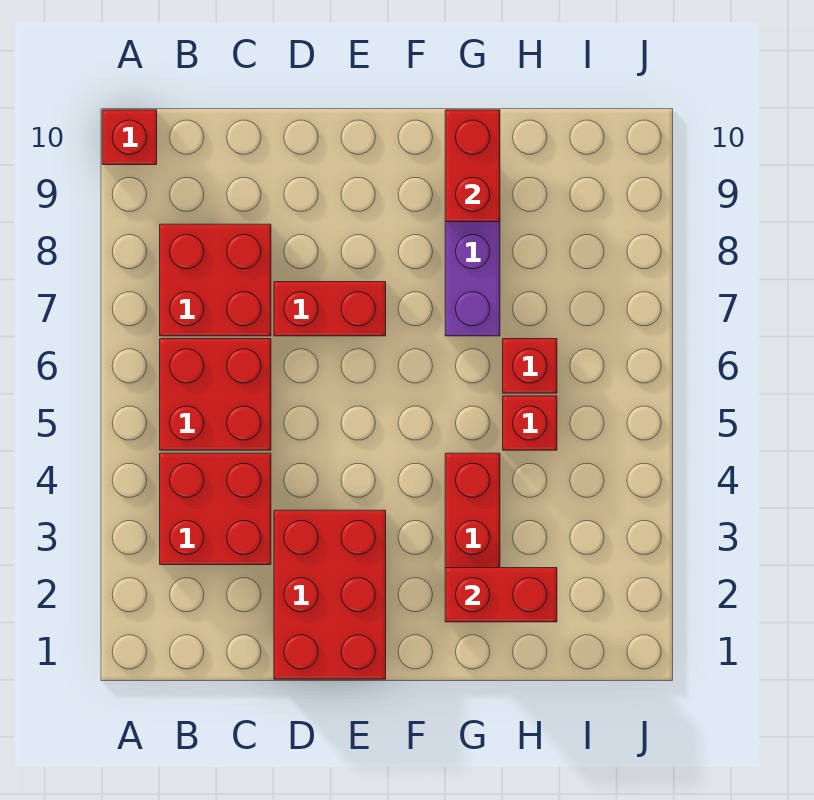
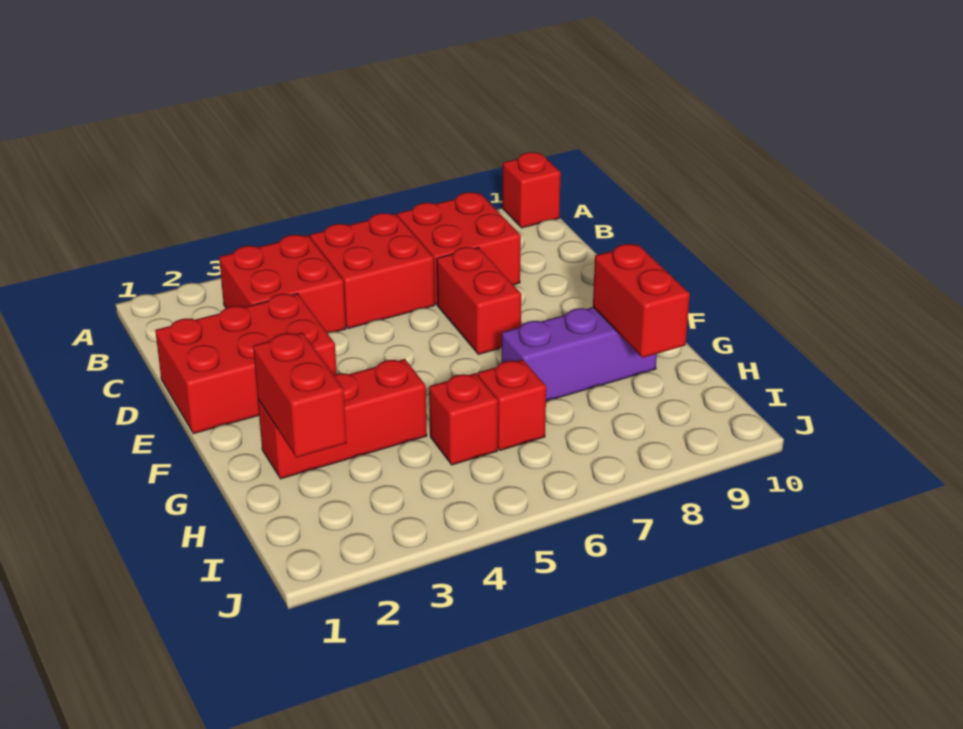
red 1x2 brick [445,110,500,222] -> red 1x2 brick turned to [593,244,690,358]

